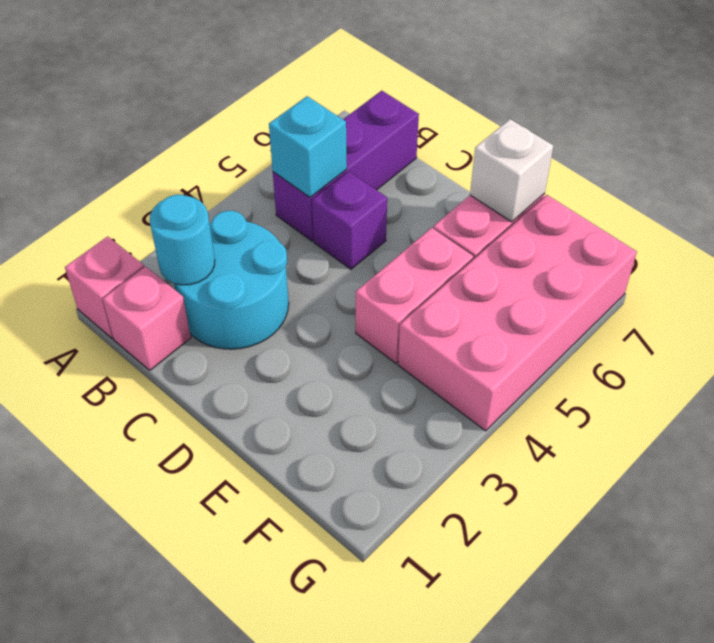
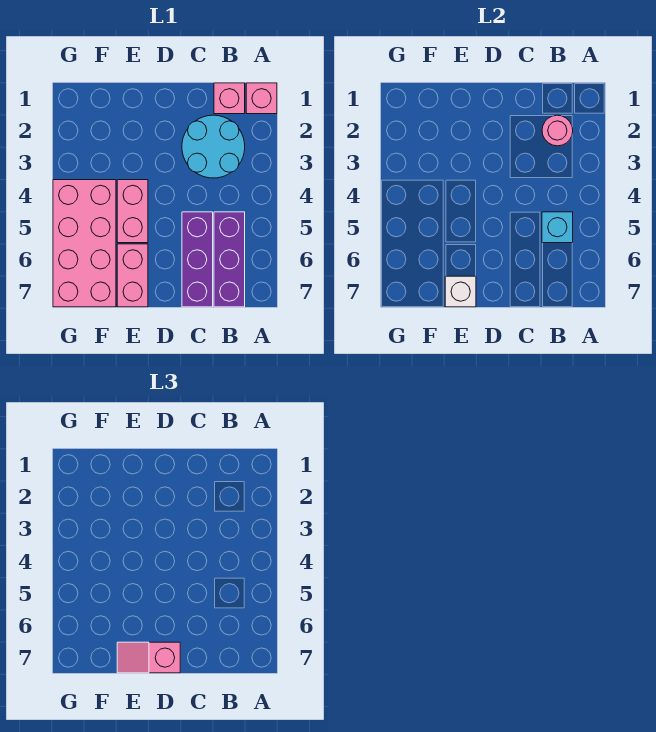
cyan 1x1 round brick [150,195,215,285] -> pink 1x1 round brick [542,115,573,146]
purple 1x1 brick [312,171,387,269] -> purple 1x3 brick [182,212,213,307]
none -> pink 1x2 slope [117,642,180,673]

